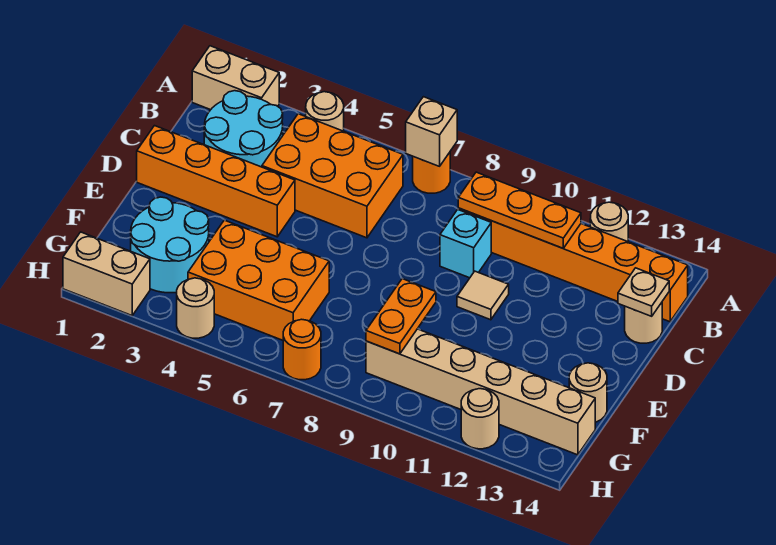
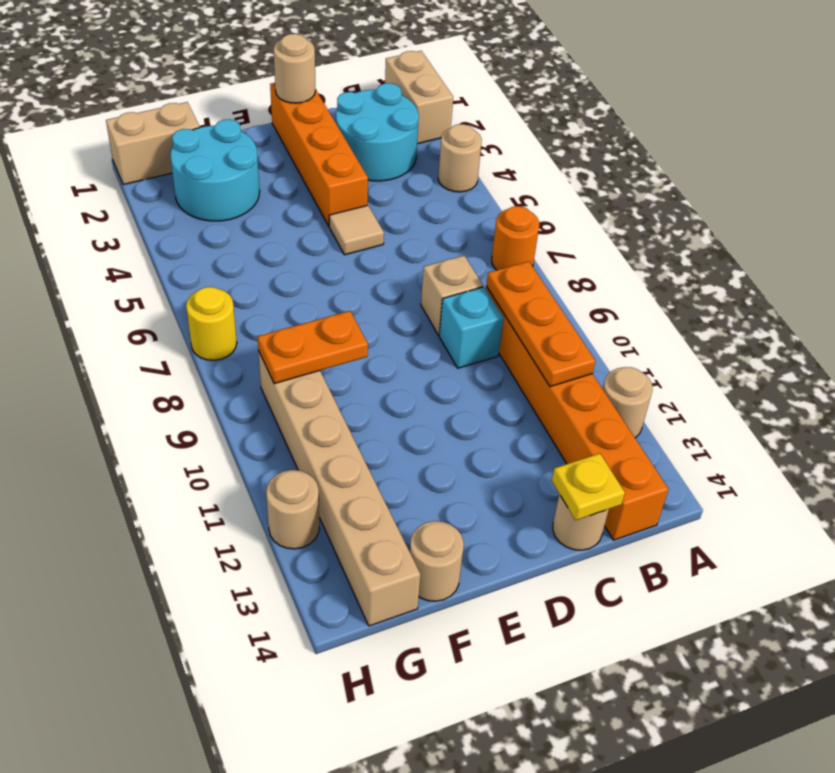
tan 1x1 brick [406,97,457,166] -> tan 1x1 brick moved to [421,256,483,335]
orange 2x3 brick [262,114,403,238] -> none
tan 1x1 plate [618,268,669,316] -> yellow 1x1 plate [552,453,625,520]
tan 1x1 tile [457,271,509,320] -> tan 1x1 tile moved to [329,205,384,255]
orange 2x3 brick [188,220,329,340] -> none
tan 1x2 brick [63,232,150,315] -> tan 1x2 brick turned to [106,102,200,185]
tan 1x1 round brick [177,278,214,338] -> tan 1x1 round brick moved to [274,34,316,103]
orange 1x1 round brick [283,319,321,380] -> yellow 1x1 round brick [186,287,237,360]

